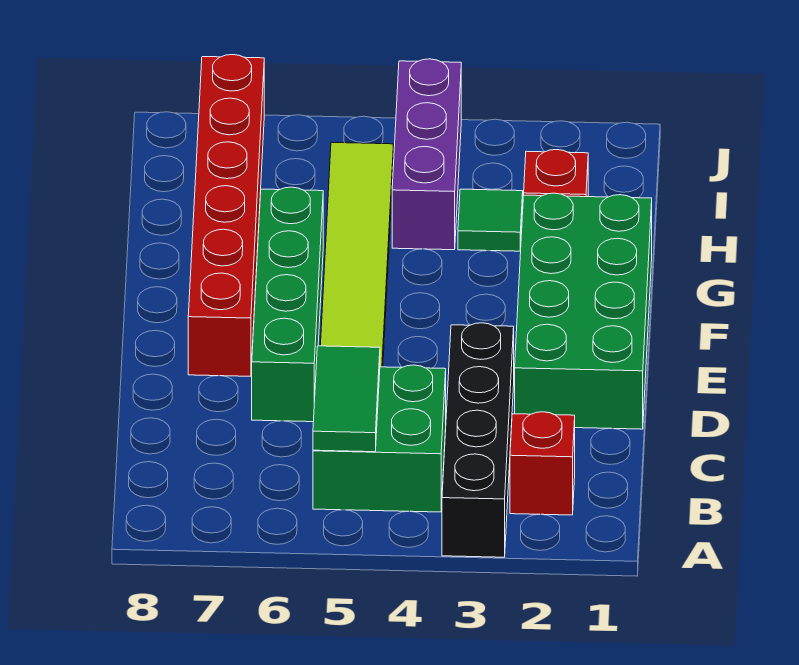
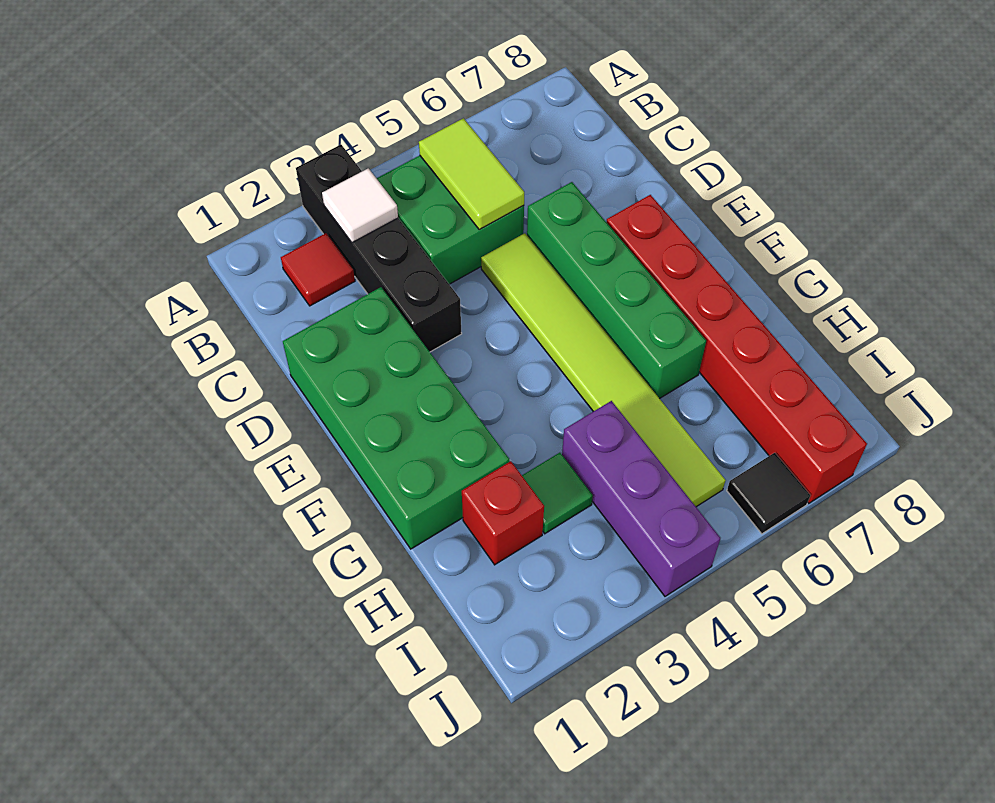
red 1x1 brick [510,412,575,515] -> red 1x1 tile [281,233,355,306]
none -> white 1x1 tile [322,168,398,243]
green 1x2 tile [313,346,380,452] -> lime 1x2 tile [419,118,524,230]
none -> black 1x1 tile [727,453,810,534]

